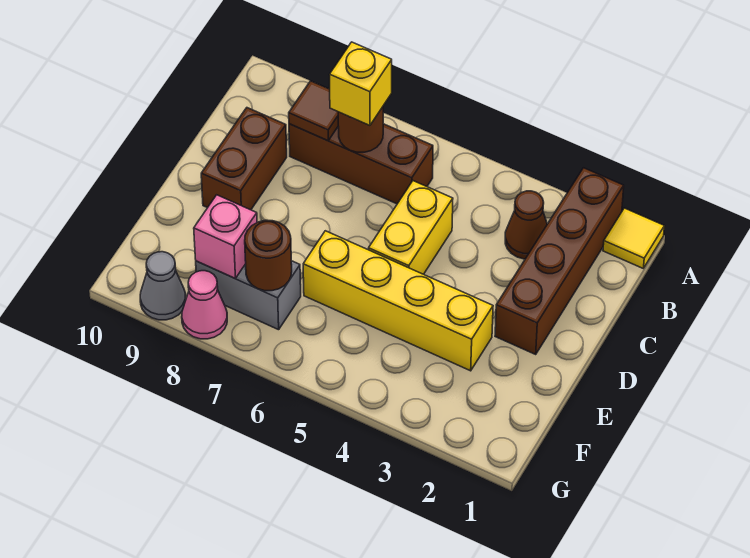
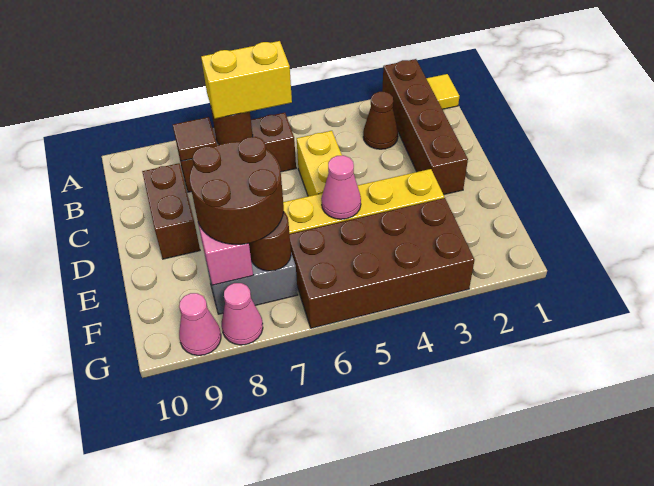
yellow 1x1 brick [329,42,392,125] -> yellow 1x2 brick [201,41,292,119]
none -> pink 1x1 cone [321,155,361,219]
none -> brown 2x2 round brick [189,137,284,244]
none -> brown 2x4 brick [290,198,474,328]
grey 1x1 cone [140,252,186,320] -> pink 1x1 cone [179,293,221,356]

